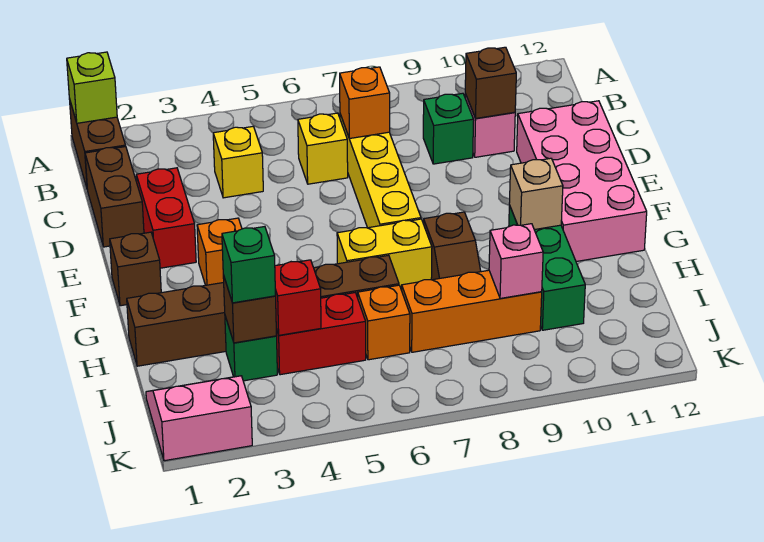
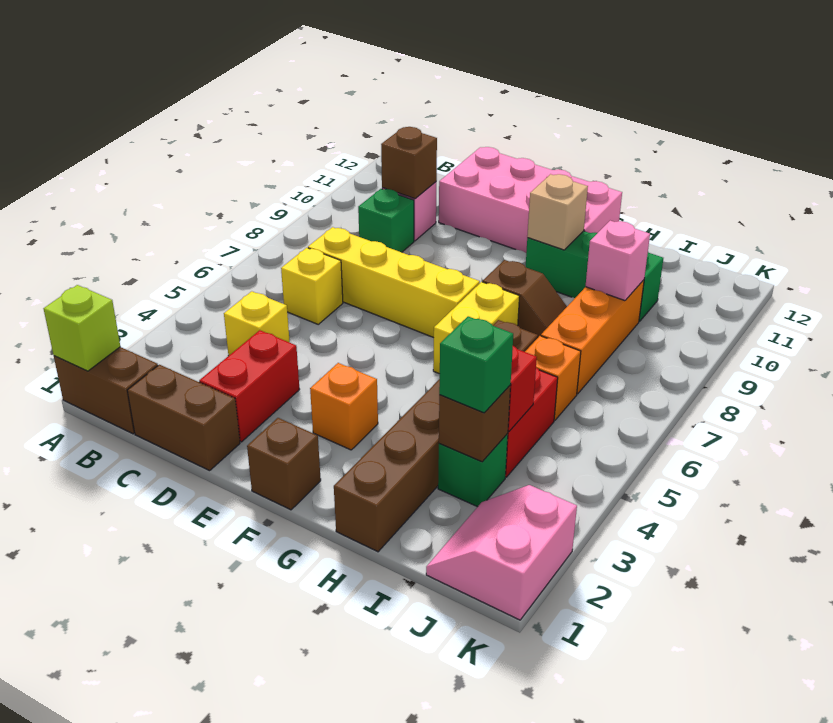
orange 1x1 brick [340,67,390,139] -> none
red 1x2 brick [136,168,196,268] -> red 1x2 brick turned to [199,330,300,442]

